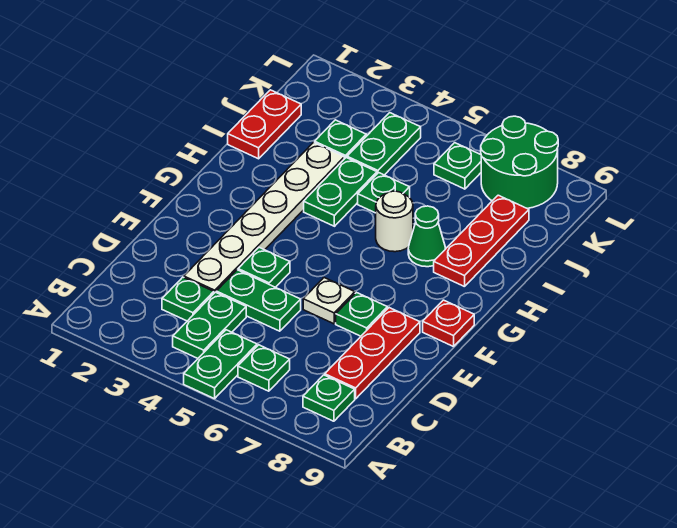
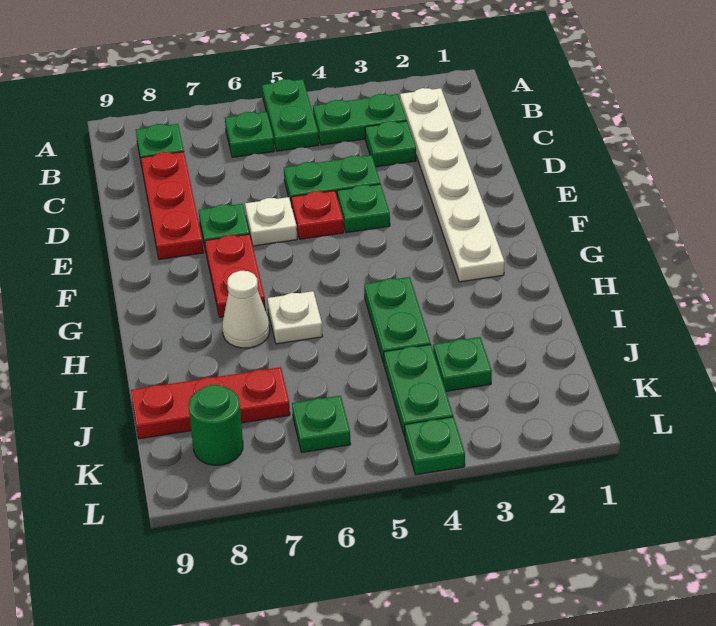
green 1x2 plate [173,292,246,358] -> green 1x2 plate turned to [313,94,407,145]
white 1x6 plate [184,142,344,293] -> white 1x6 plate moved to [400,88,505,282]
red 1x1 plate [423,300,474,347] -> red 1x1 plate moved to [291,191,344,239]
white 1x1 round brick [376,191,413,252] -> white 1x1 plate [267,291,323,344]
green 1x1 cone [408,206,446,267] -> white 1x1 cone [222,271,270,348]
red 1x3 plate [434,195,529,287] -> red 1x3 plate turned to [131,367,290,439]
red 1x2 plate [228,90,301,159] -> red 1x2 plate moved to [205,234,266,317]
green 1x1 plate [358,173,410,213] -> green 1x1 plate moved to [405,417,465,475]
green 2x2 round brick [481,116,558,209] -> green 1x1 round brick [189,385,243,465]

